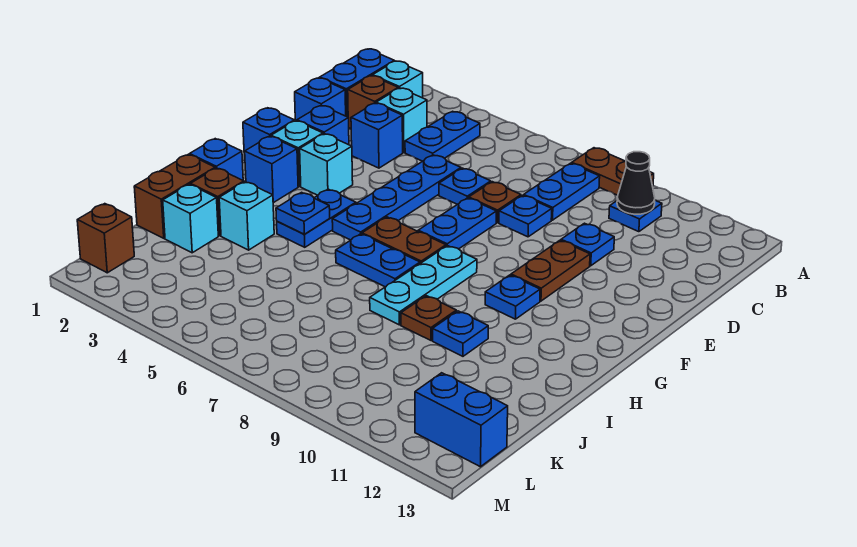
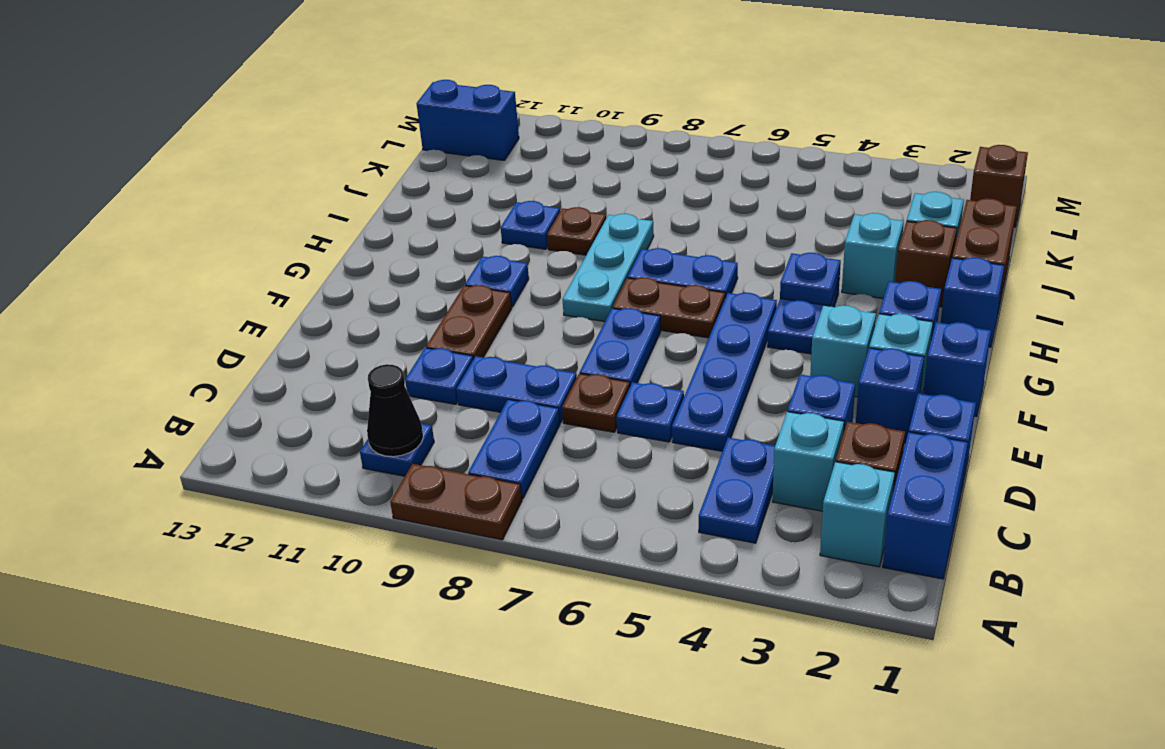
blue 1x1 plate [499,195,552,237] -> blue 1x2 plate [457,356,577,423]

